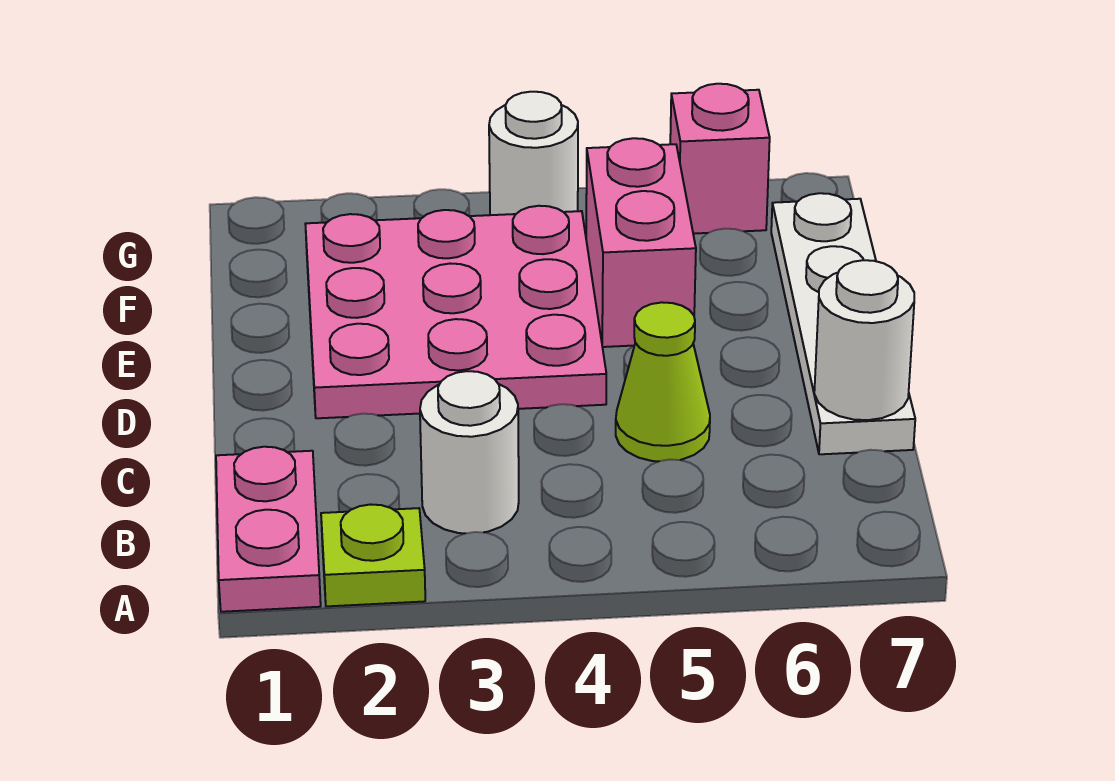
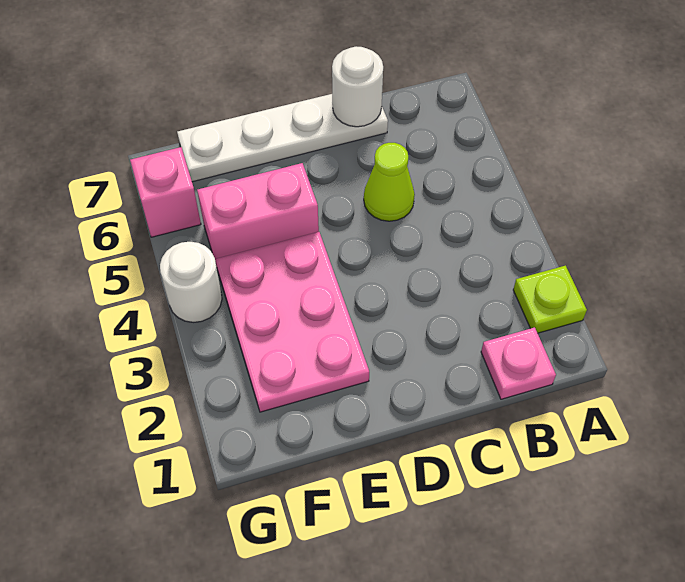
pink 1x2 plate [216,447,321,612] -> pink 1x1 plate [481,327,556,399]
white 1x1 round brick [420,371,519,533] -> none
pink 3x3 plate [305,206,606,418] -> pink 2x3 plate [215,232,369,412]

